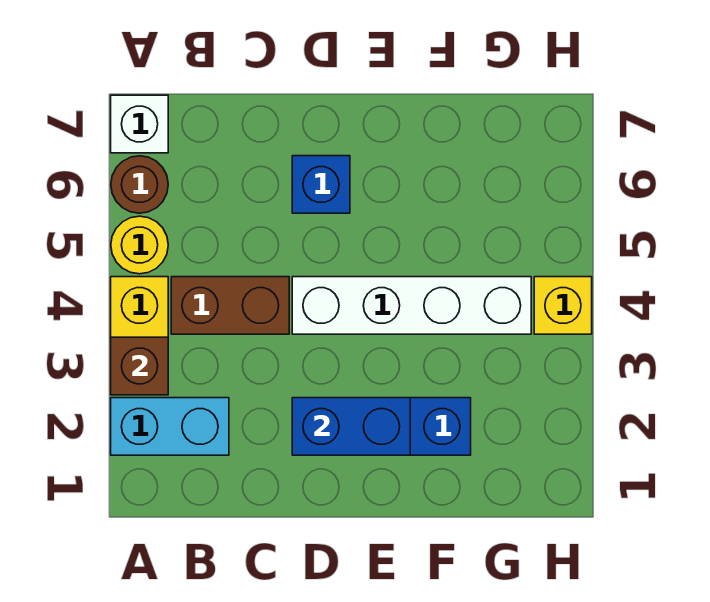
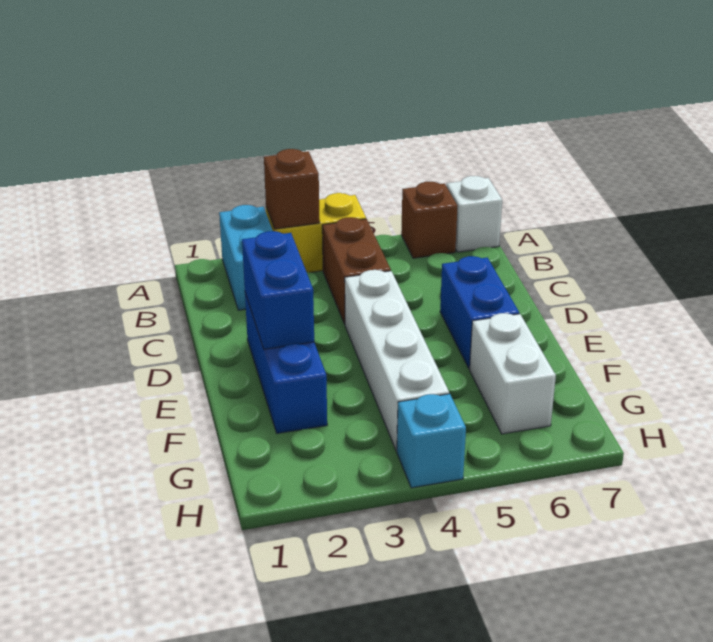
yellow 1x1 round brick [111,216,168,274] -> none
brown 1x1 round brick [111,156,168,213] -> brown 1x1 brick [401,182,458,258]
blue 1x1 brick [292,156,350,213] -> blue 1x2 brick [440,256,519,369]
none -> white 1x2 brick [470,313,556,434]
yellow 1x1 brick [534,277,592,334] -> cyan 1x1 brick [397,394,466,488]

